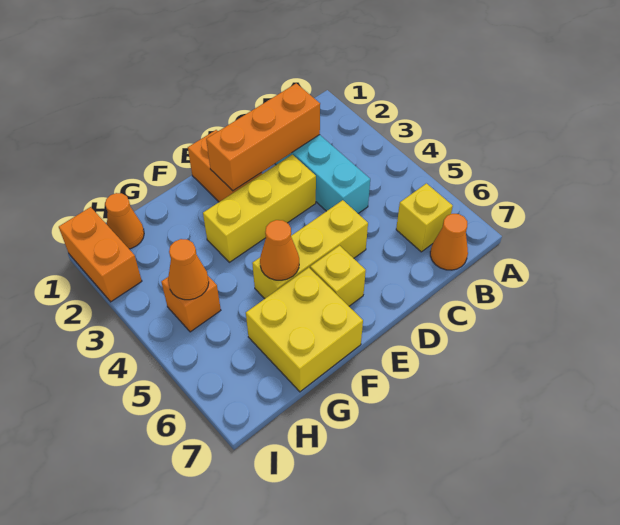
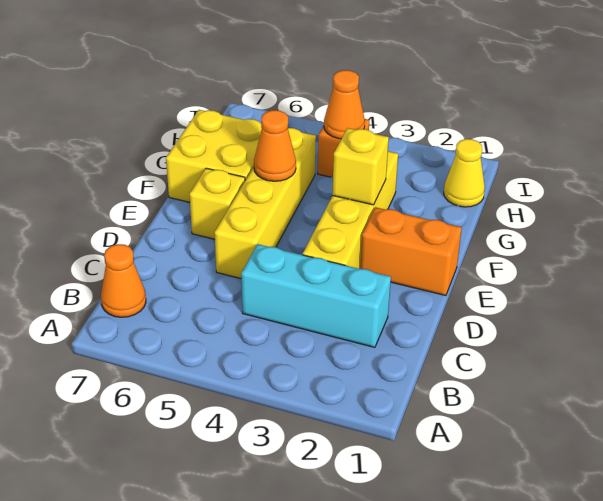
yellow 1x1 brick [396,183,453,252] -> yellow 1x1 brick moved to [332,128,389,205]
orange 1x3 brick [206,83,320,191] -> none
yellow 1x3 brick [203,155,316,262] -> yellow 1x4 brick [303,151,398,269]
yellow 1x3 brick [252,200,368,299] -> yellow 1x4 brick [215,128,316,278]
orange 1x1 cone [105,193,144,249] -> yellow 1x1 cone [444,139,485,207]
orange 1x2 brick [59,207,142,302] -> none

